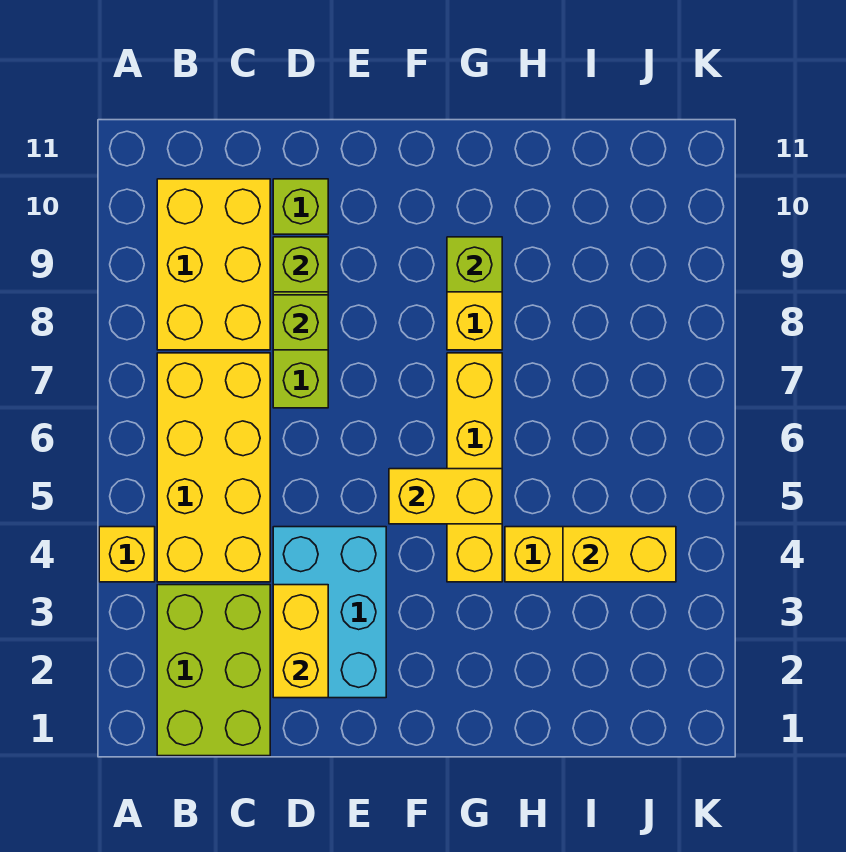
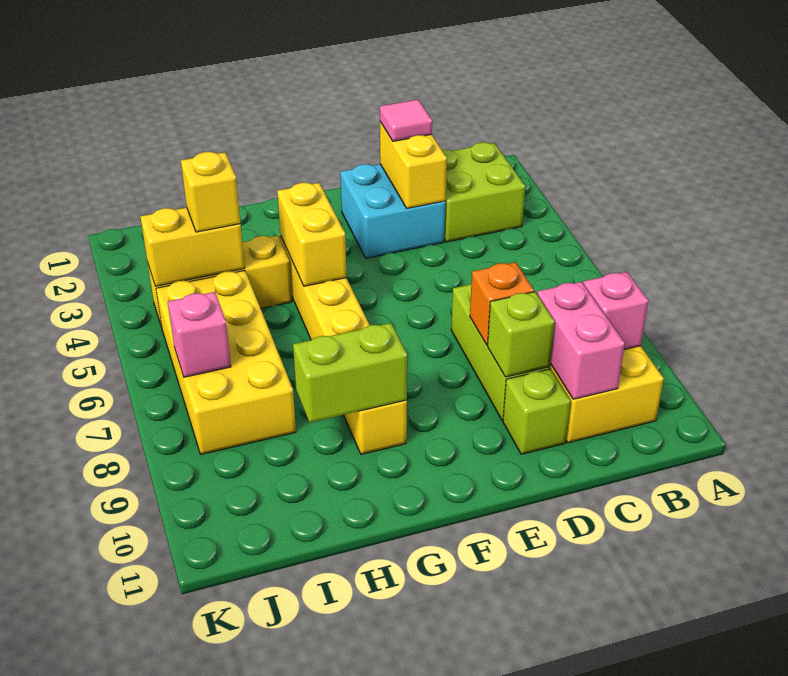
yellow 1x1 brick [99,527,155,582] -> yellow 1x1 brick moved to [181,152,240,232]
lime 2x3 brick [157,585,270,756] -> lime 2x2 brick [442,142,525,242]
yellow 2x4 brick [157,353,270,582] -> yellow 2x4 brick moved to [156,270,296,454]
none -> pink 1x1 brick [583,272,648,349]
none -> pink 1x2 brick [537,282,625,399]
cyan 2x3 brick [273,527,386,698] -> cyan 2x2 brick [340,164,445,258]
none -> pink 1x1 tile [380,100,432,141]
lime 1x1 brick [273,295,328,350] -> orange 1x1 brick [470,262,534,345]
yellow 1x2 brick [389,469,502,524] -> yellow 1x2 brick turned to [277,183,347,286]
lime 1x1 brick [447,237,502,292] -> lime 1x2 brick [293,323,407,423]
none -> pink 1x1 brick [168,292,231,377]

